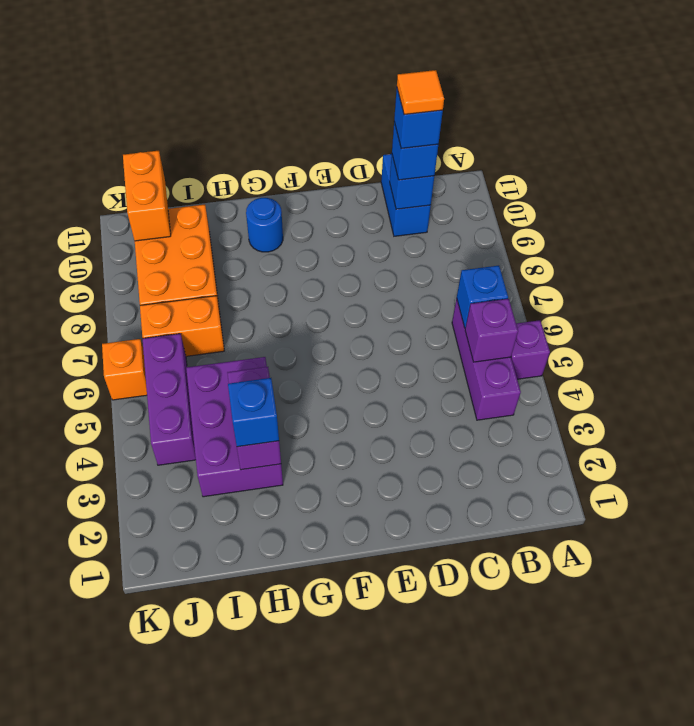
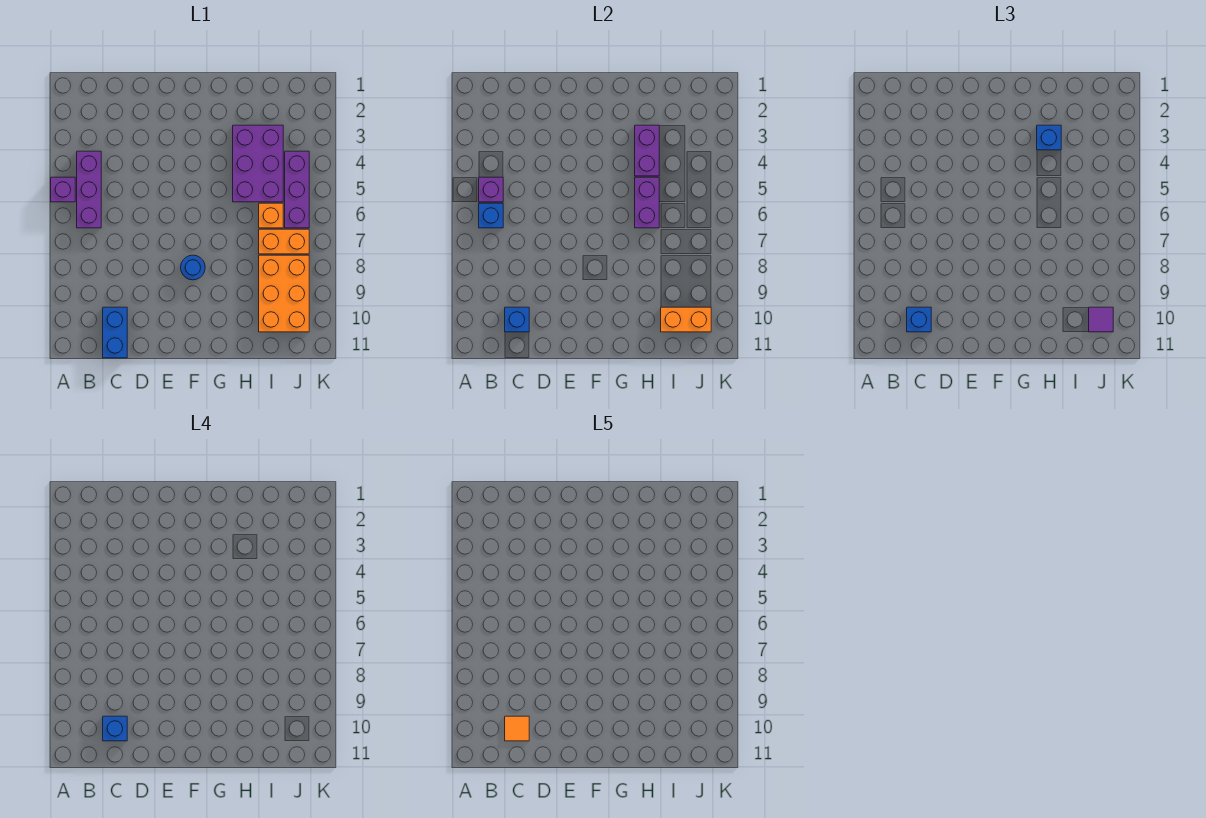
blue 1x1 round brick [246,198,283,252] -> blue 1x1 round brick moved to [181,255,205,280]
none -> purple 1x2 brick [635,177,659,228]
orange 1x2 brick [123,151,171,241] -> orange 1x2 brick turned to [661,307,711,332]
none -> purple 1x1 tile [1089,307,1113,332]
orange 1x1 brick [102,339,147,400] -> orange 1x1 brick moved to [259,203,283,228]

